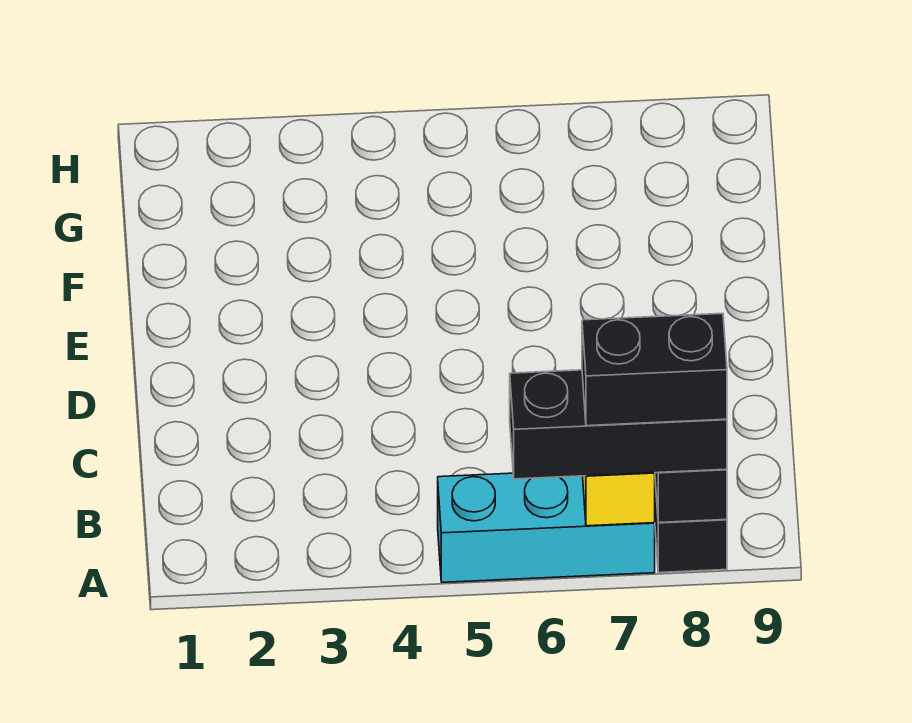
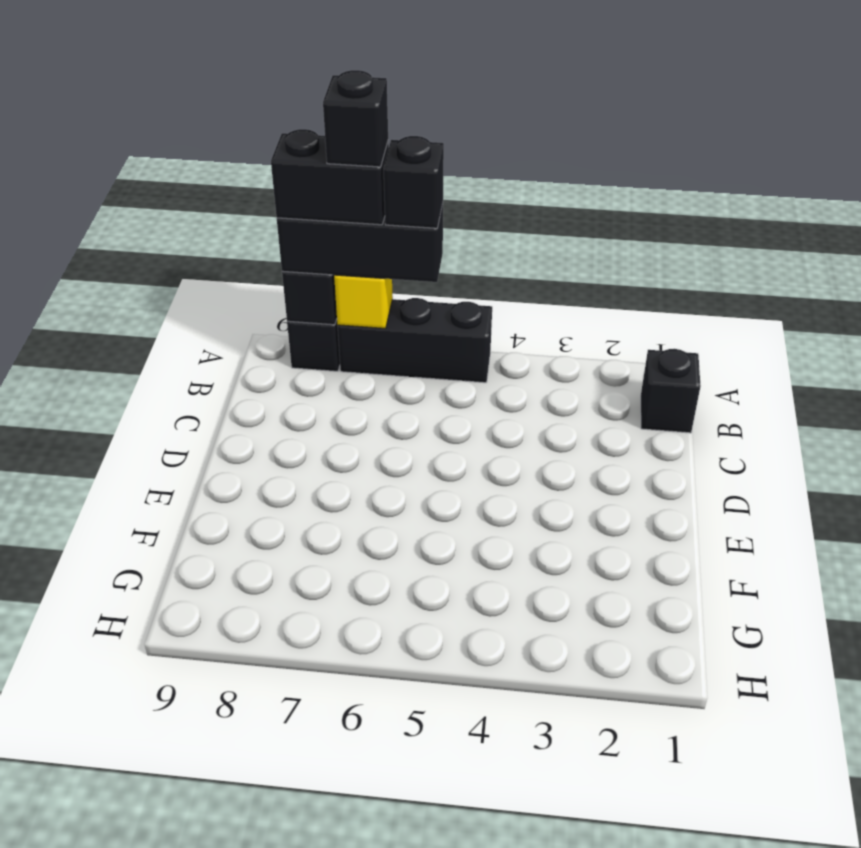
cyan 1x3 brick [438,473,655,582] -> black 1x3 brick [338,298,492,383]
none -> black 1x1 brick [384,136,444,228]
none -> black 1x1 brick [323,70,388,167]
none -> black 1x1 brick [641,349,701,433]

